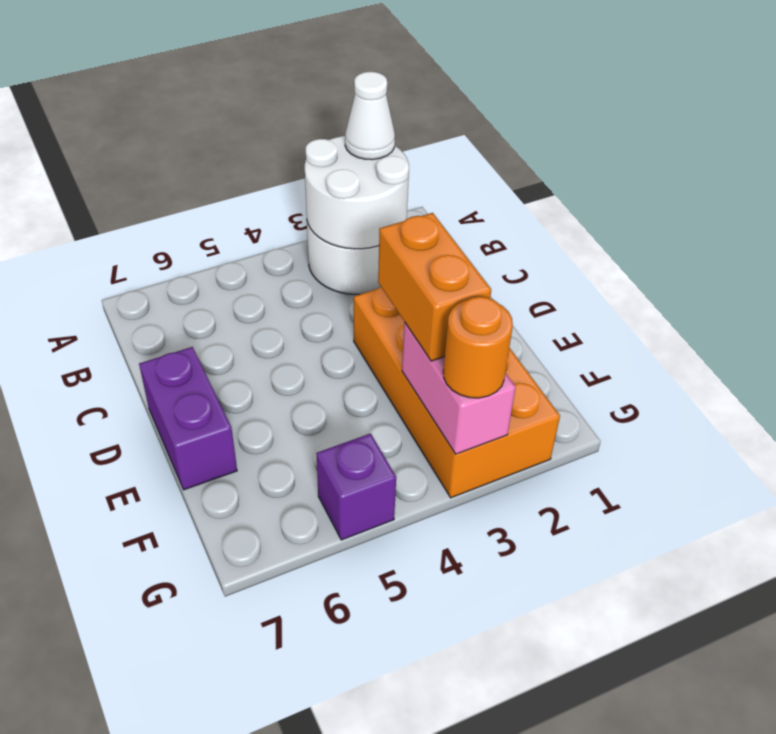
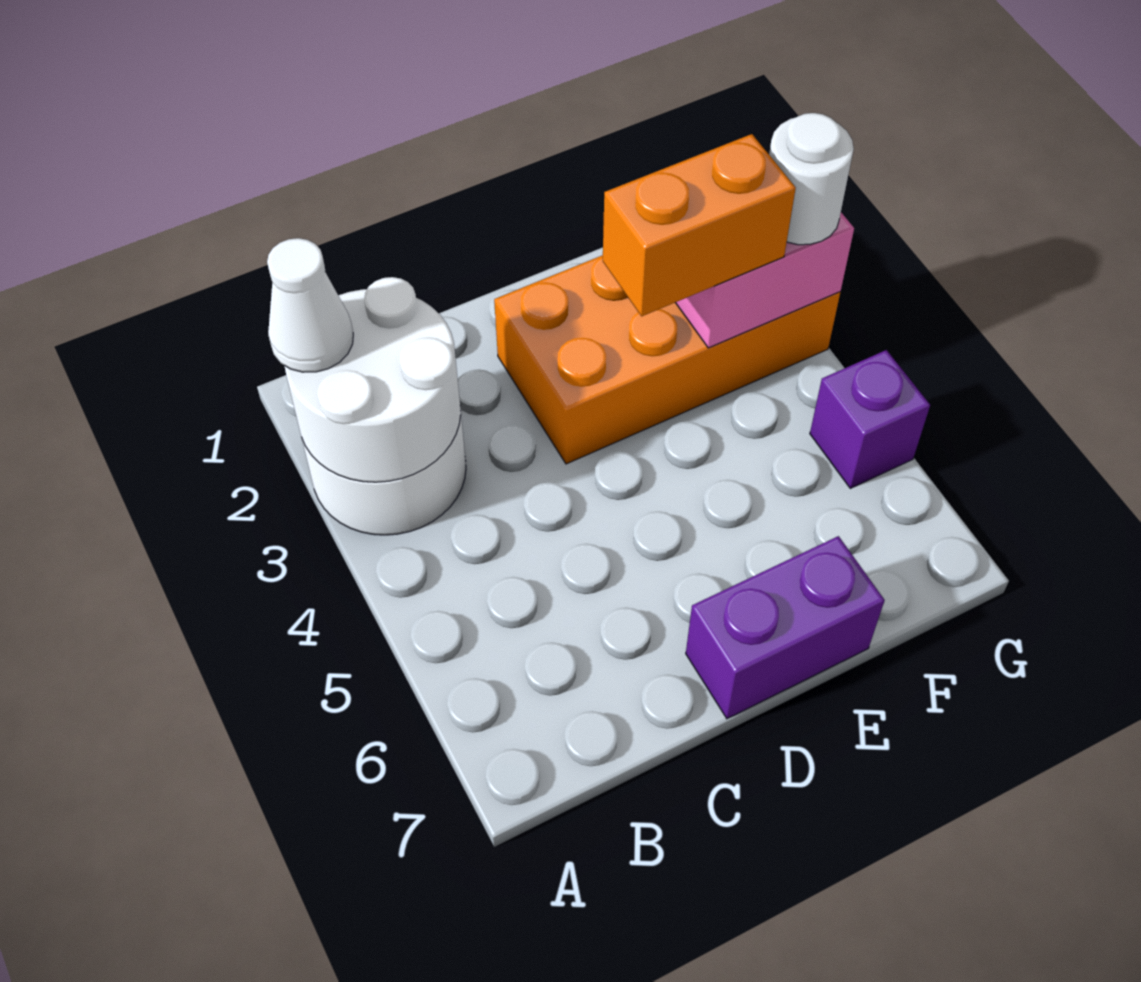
orange 1x1 round brick [443,296,513,398] -> white 1x1 round brick [769,113,854,245]

